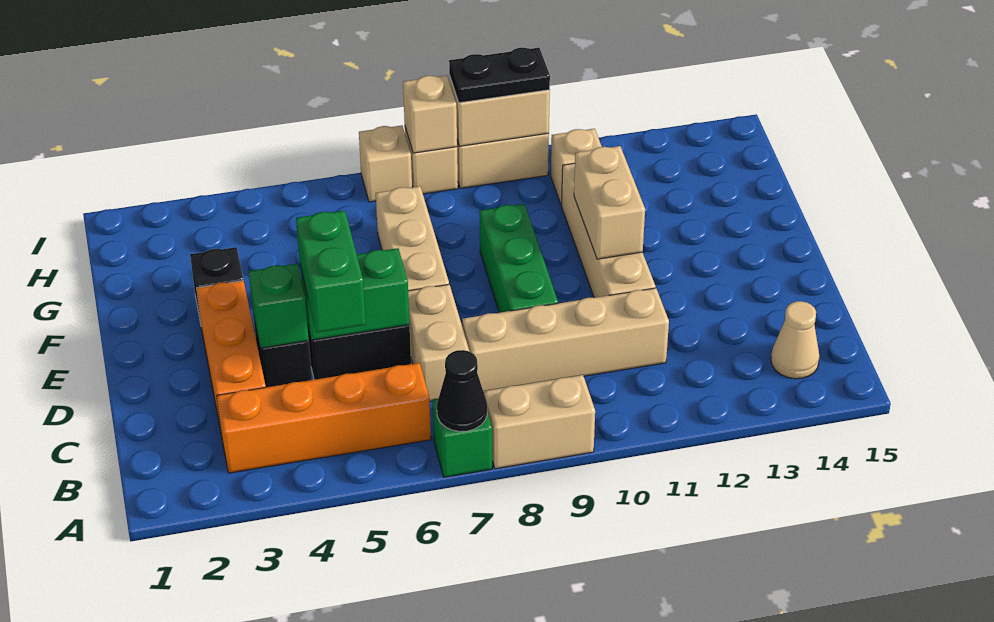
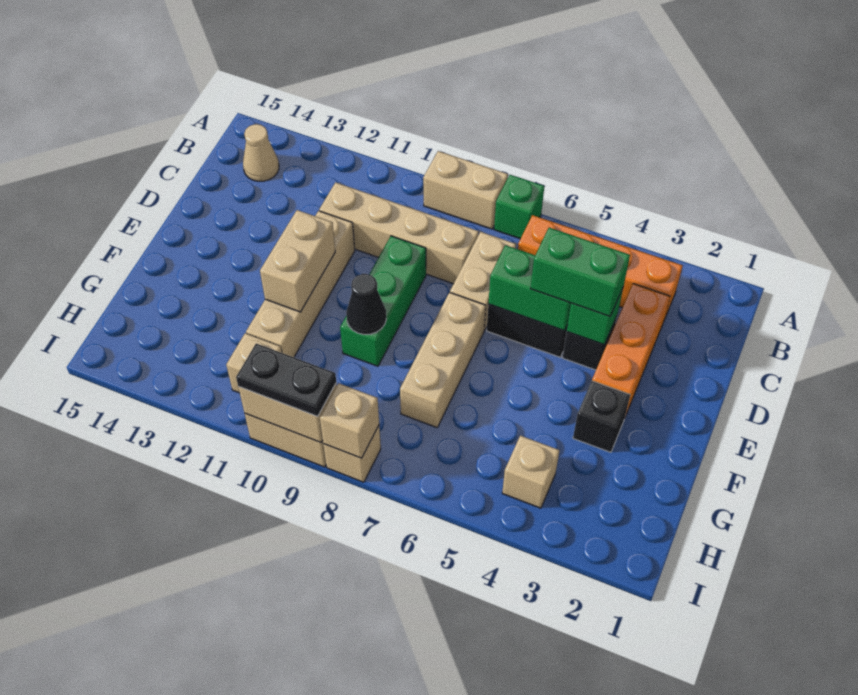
black 1x1 cone [437,350,487,432] -> black 1x1 cone moved to [346,274,386,335]
green 1x2 brick [296,210,366,333] -> green 1x2 brick turned to [530,228,630,316]
tan 1x1 brick [359,125,412,202] -> tan 1x1 brick moved to [502,436,560,508]

